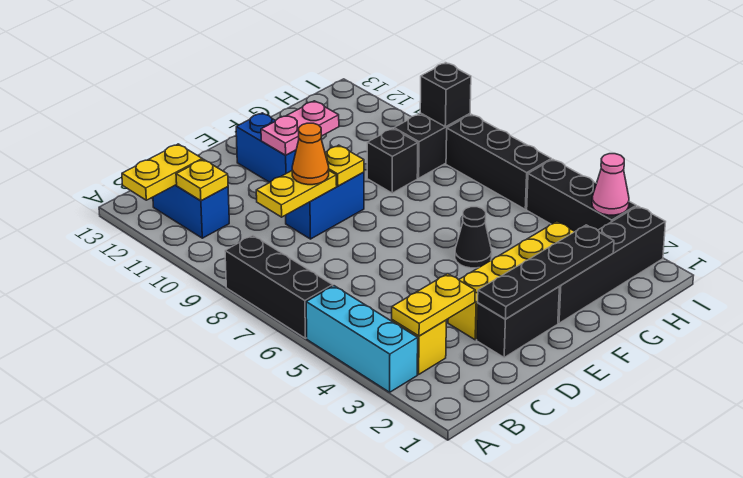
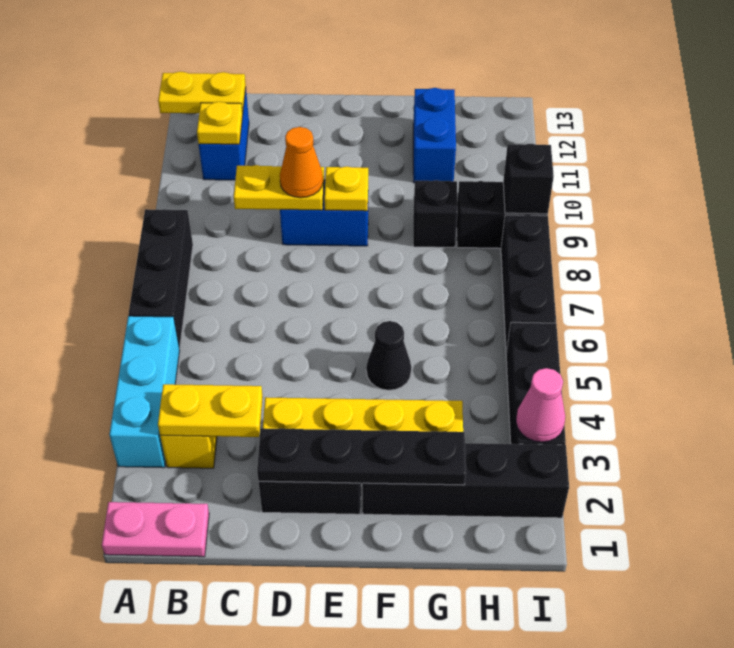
blue 1x2 brick [236,113,296,182] -> blue 1x2 brick moved to [413,88,456,183]
pink 1x2 plate [261,101,339,155] -> pink 1x2 plate moved to [102,502,209,557]

